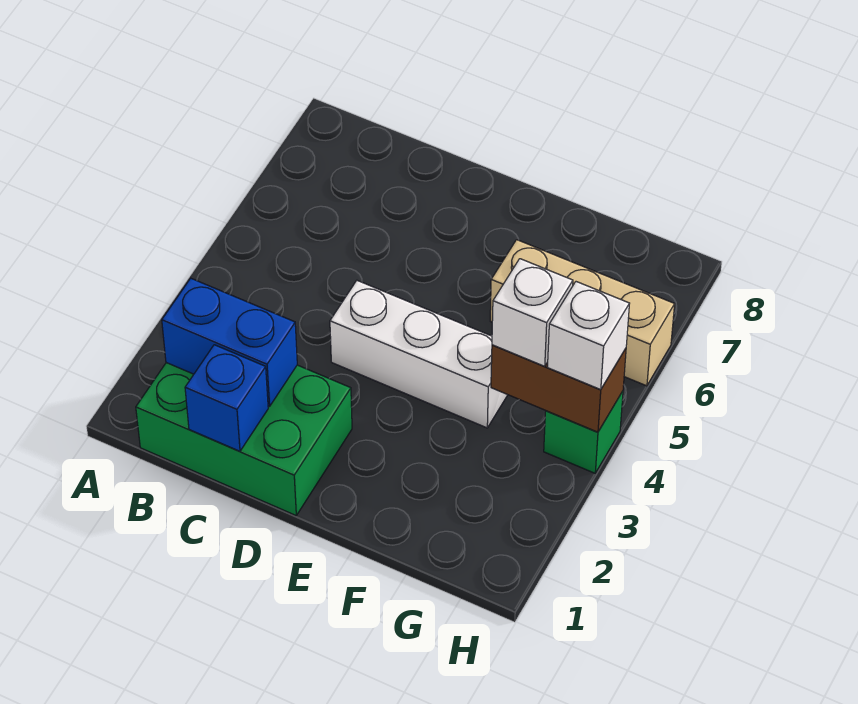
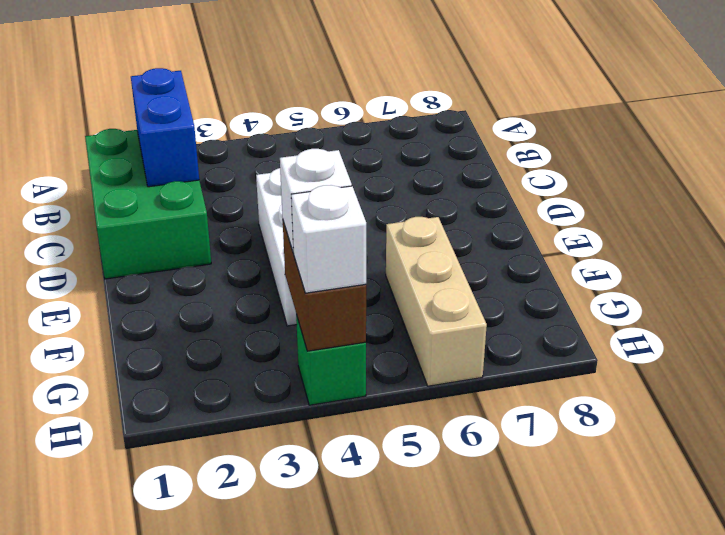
blue 1x1 brick [185,345,268,451] -> none

